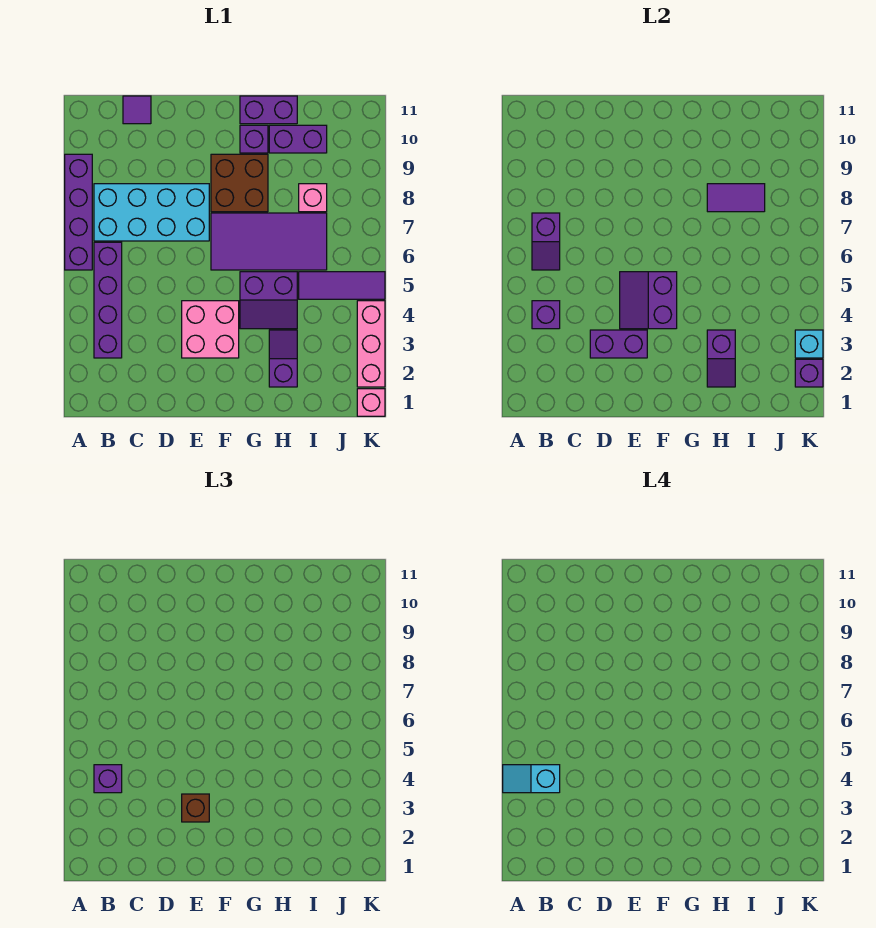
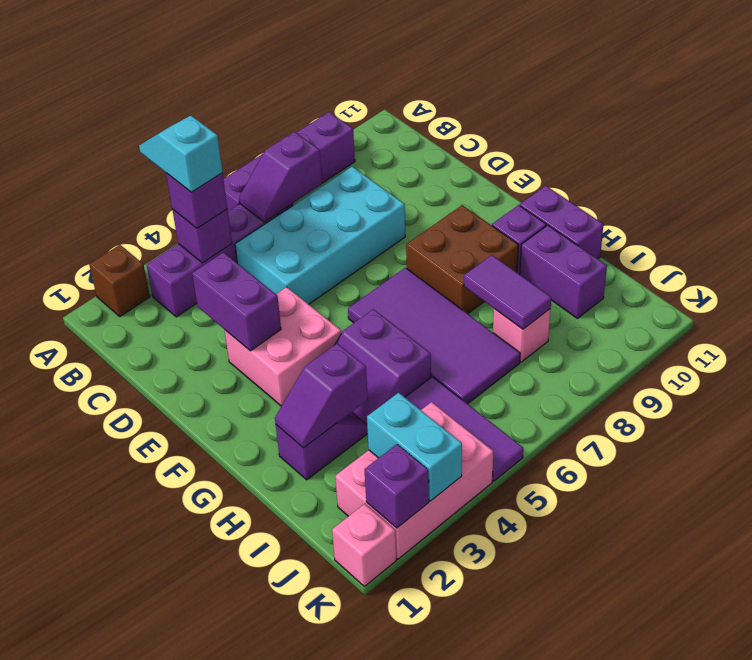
cyan 2x4 brick [94,184,209,241] -> cyan 2x4 brick turned to [235,167,405,304]
purple 1x1 tile [123,96,151,124] -> none
brown 1x1 brick [182,794,209,822] -> brown 1x1 brick moved to [89,245,150,316]
purple 2x2 slope [620,272,677,329] -> none
pink 1x3 brick [357,301,385,387] -> pink 2x3 brick [335,402,493,559]
cyan 1x1 brick [795,330,823,358] -> cyan 1x2 brick [367,393,462,501]

